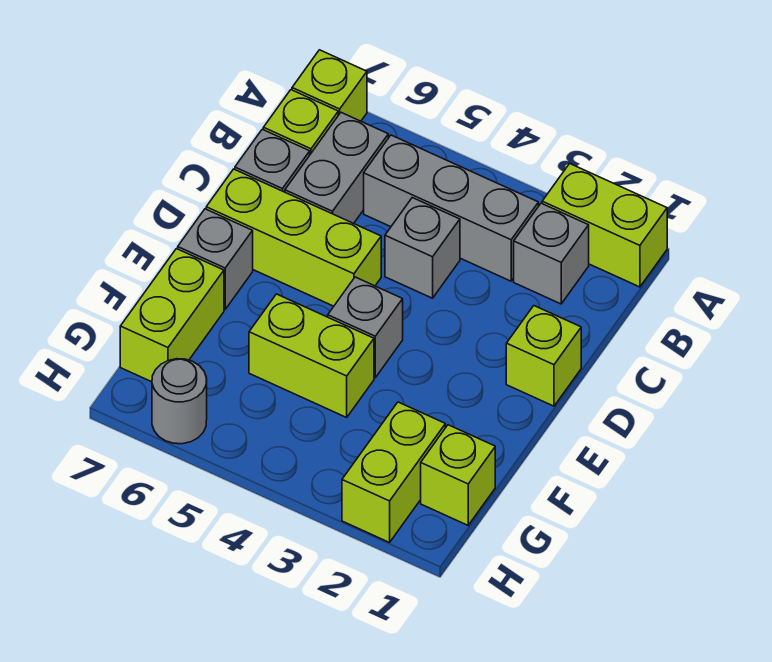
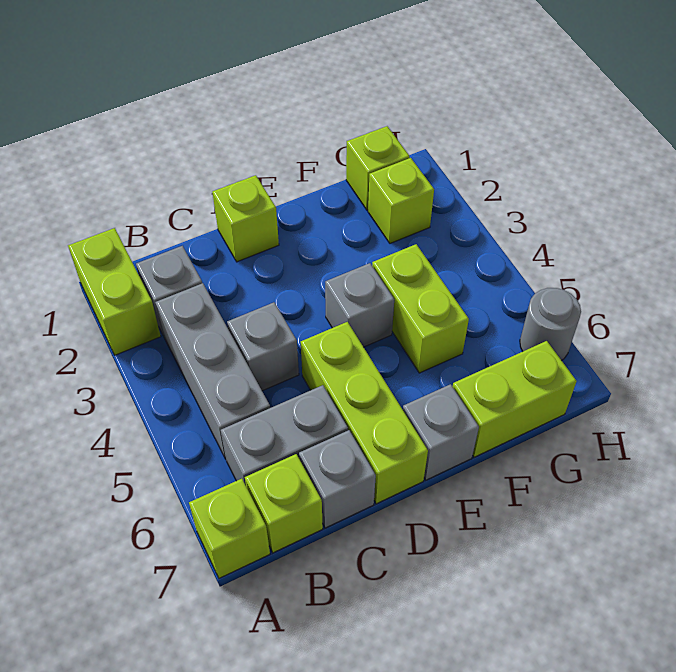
lime 1x2 brick [342,402,445,543] -> lime 1x1 brick [368,158,434,243]

